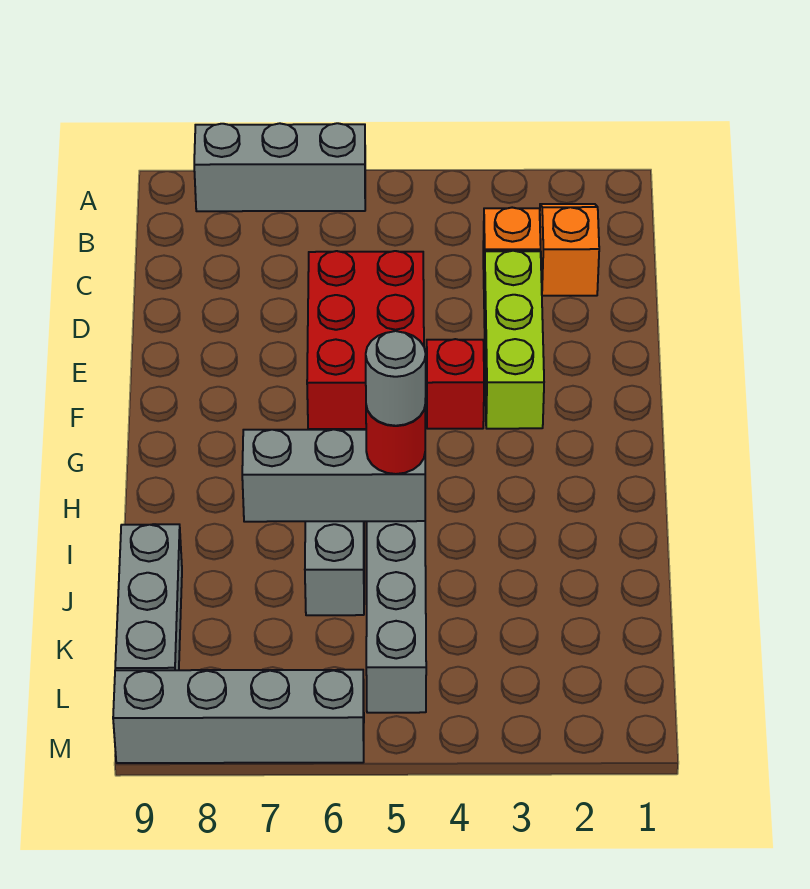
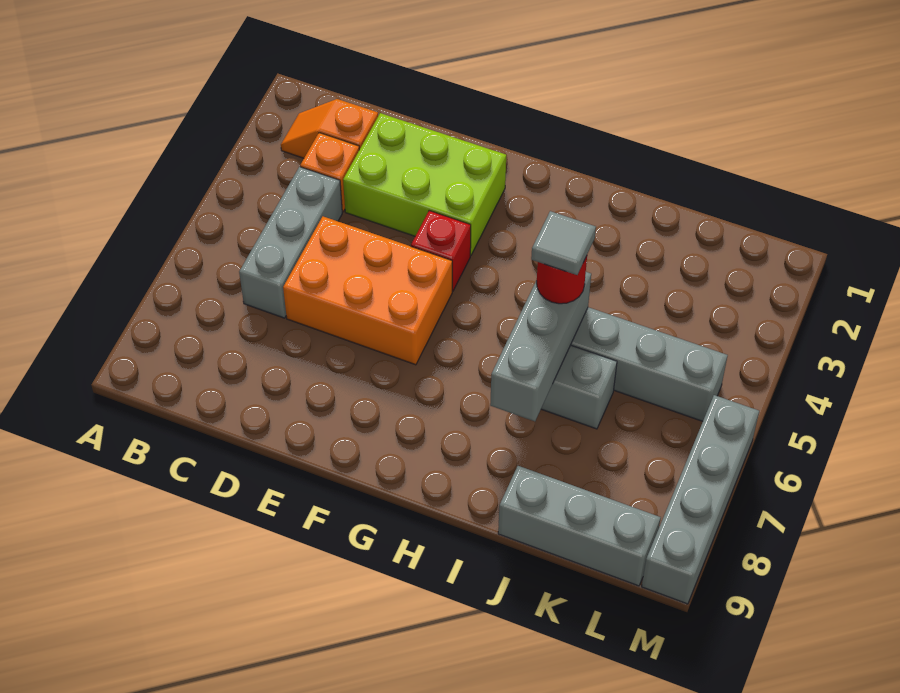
grey 1x3 brick [194,123,365,211] -> grey 1x3 brick moved to [239,167,342,318]
lime 1x3 brick [484,251,544,429] -> lime 2x3 brick [343,113,506,255]
red 2x3 brick [307,251,424,429] -> orange 2x3 brick [283,217,452,365]
grey 1x1 round brick [366,331,426,426] -> grey 1x1 tile [531,211,596,275]

